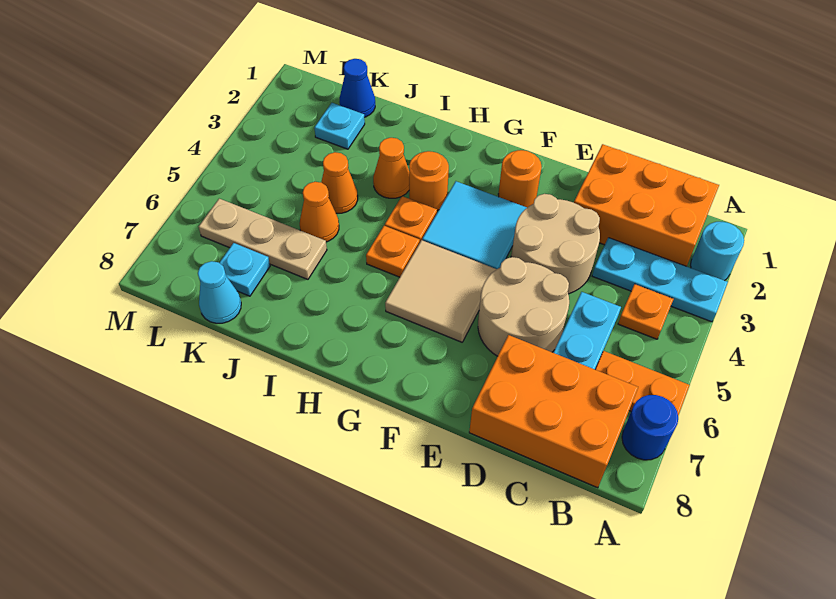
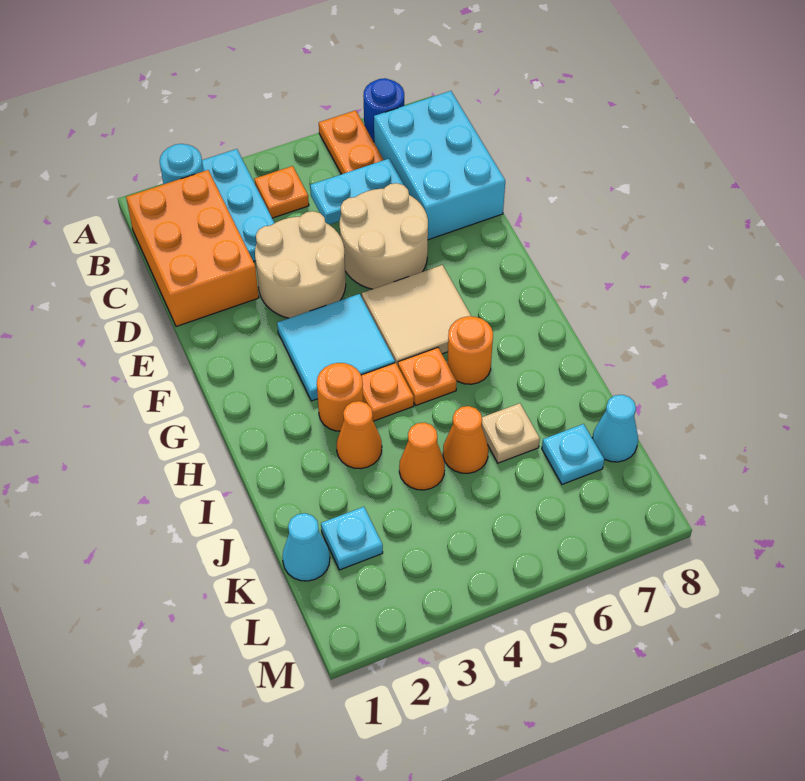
orange 2x3 brick [469,335,638,488] -> cyan 2x3 brick [374,91,505,240]
orange 1x1 round brick [498,150,542,207] -> orange 1x1 round brick moved to [447,316,493,384]
tan 1x3 plate [199,199,327,279] -> tan 1x1 plate [482,403,540,463]
blue 1x1 cone [339,59,375,117] -> cyan 1x1 cone [282,513,330,581]

